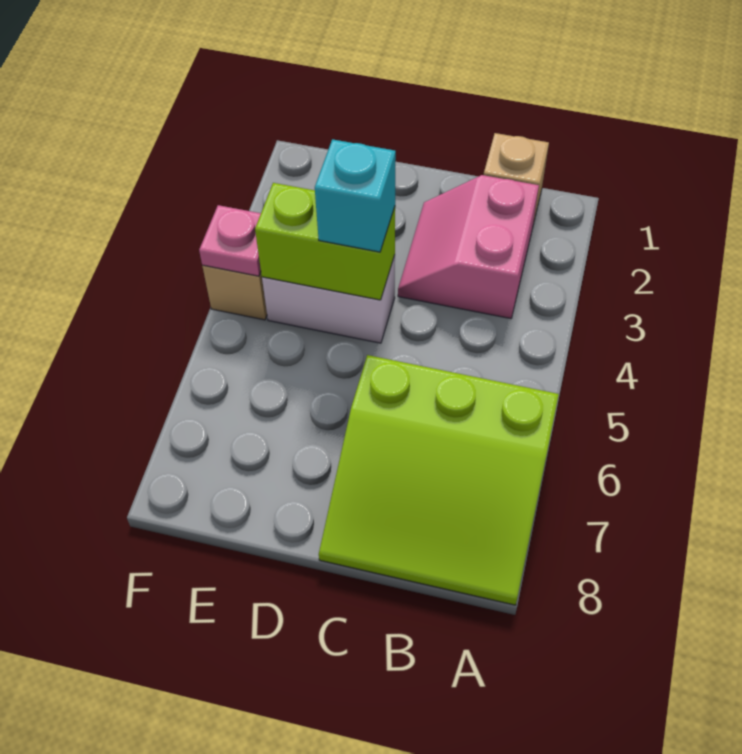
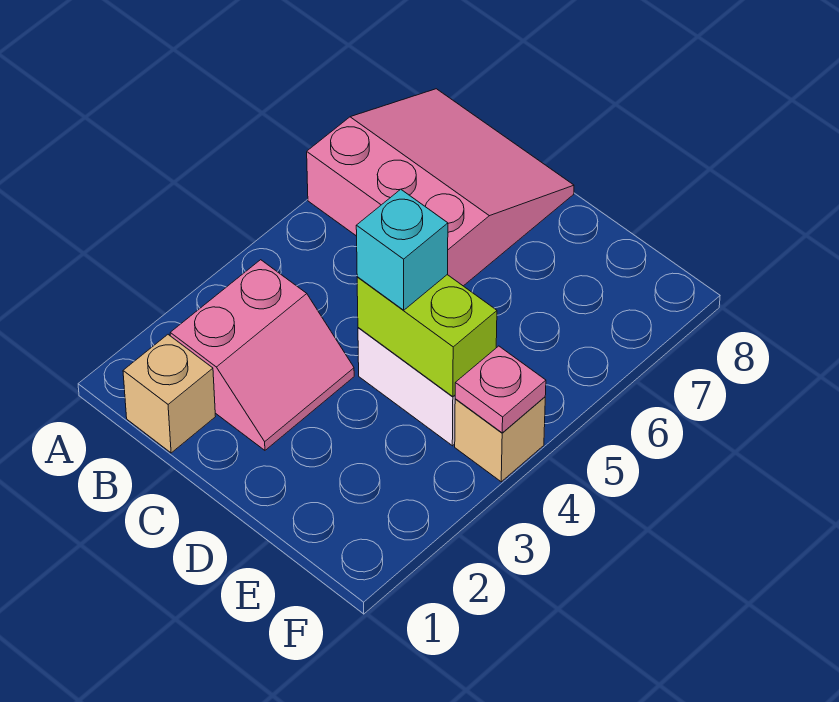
lime 3x3 slope [319,355,559,605] -> pink 3x3 slope [307,89,574,286]

